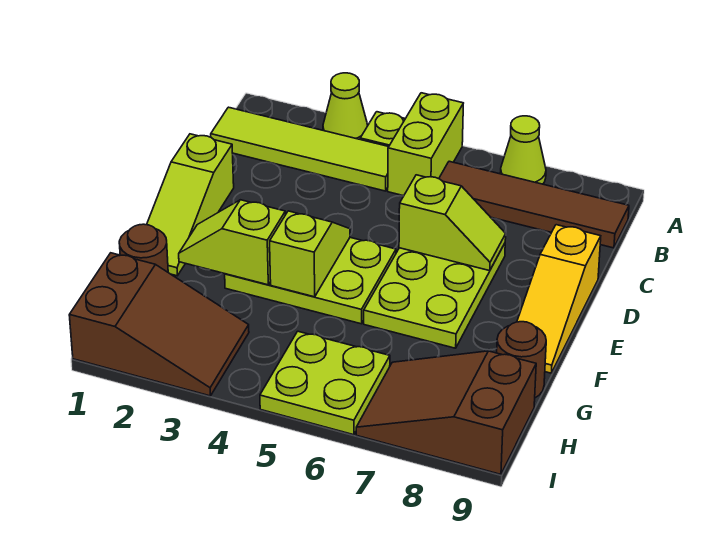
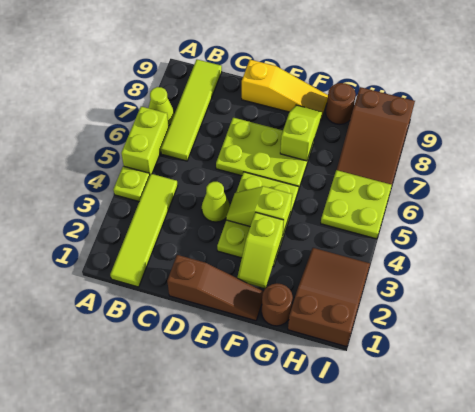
lime 1x1 cone [323,73,368,139] -> lime 1x1 cone moved to [202,182,230,222]
lime 1x2 brick [388,93,463,196] -> lime 1x2 brick turned to [121,107,169,175]
brown 1x4 tile [439,161,629,248] -> lime 1x4 tile [161,60,222,161]
lime 1x3 slope [147,134,234,276] -> brown 1x3 slope [167,255,264,321]
lime 1x2 slope [399,175,506,271] -> lime 1x2 slope moved to [280,105,322,161]

